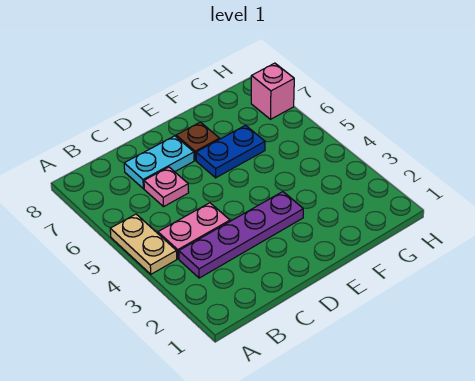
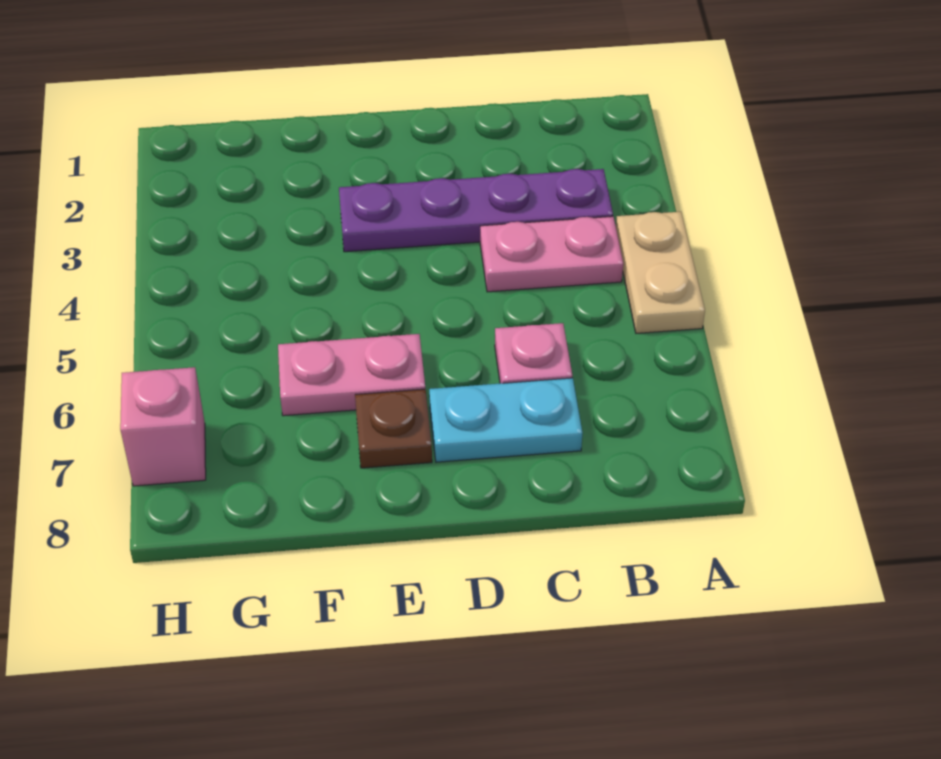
blue 1x2 plate [196,125,265,178] -> pink 1x2 plate [278,334,425,416]

